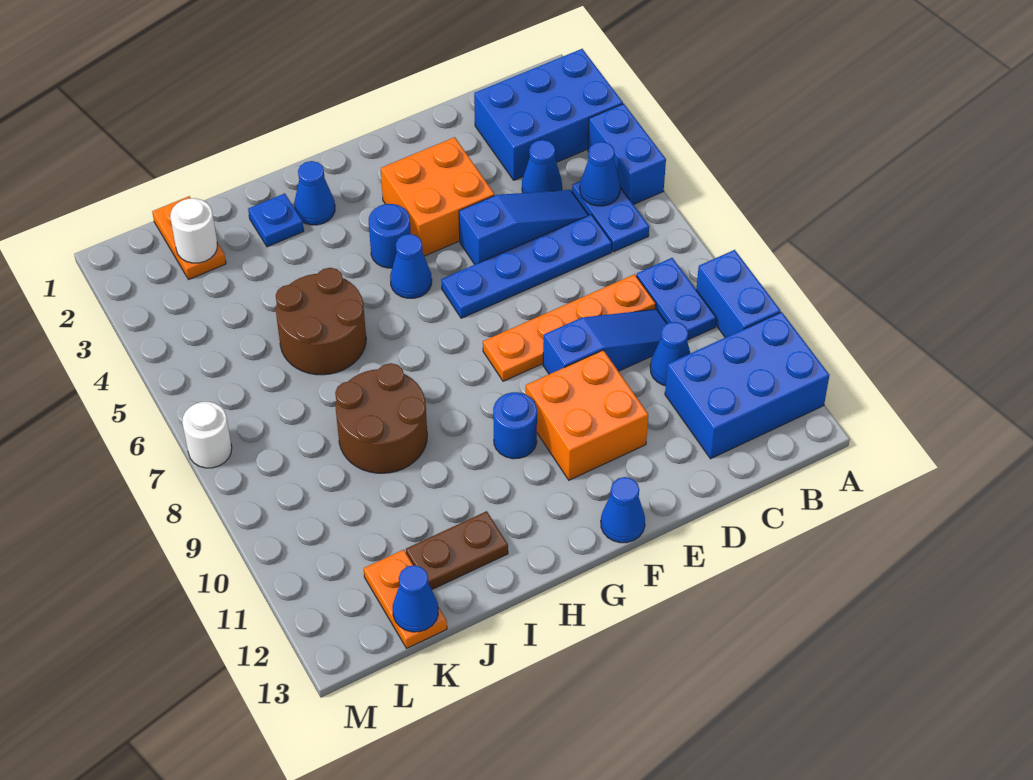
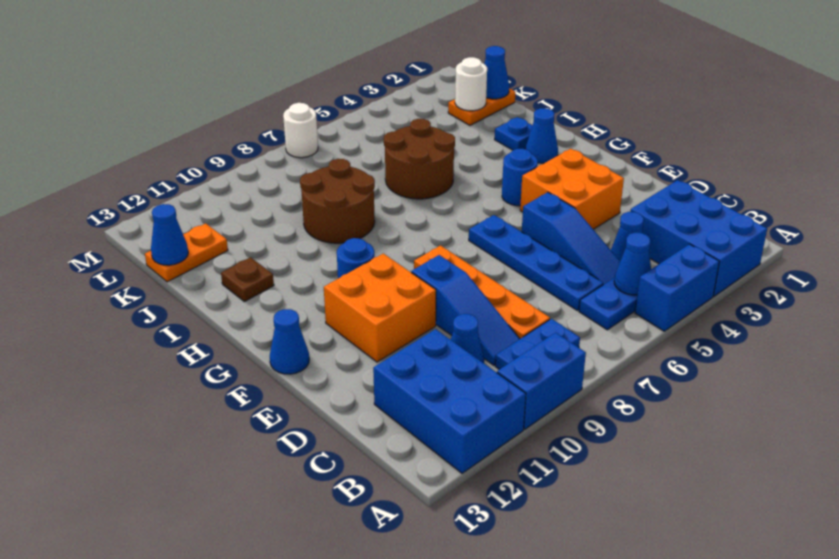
blue 1x1 cone [390,234,432,298] -> blue 1x1 cone moved to [484,46,509,99]
brown 1x2 plate [406,511,508,589] -> brown 1x1 plate [221,257,274,302]

